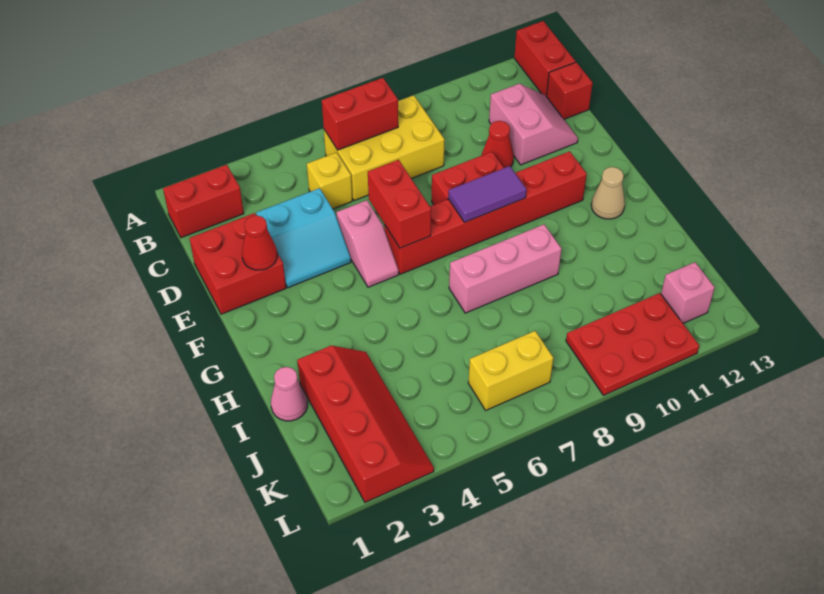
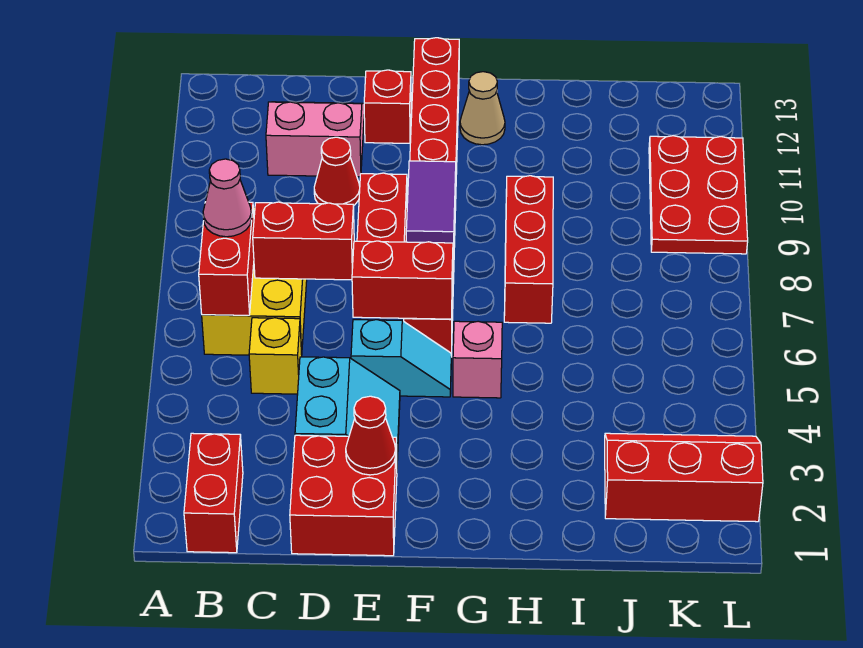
red 1x2 brick [514,21,576,97] -> red 1x2 brick moved to [253,202,354,280]
red 1x1 brick [547,62,593,119] -> red 1x1 brick moved to [364,70,411,143]
pink 1x2 slope [336,200,399,287] -> cyan 1x2 slope [351,320,451,397]
red 1x6 brick [384,151,587,274] -> red 1x8 brick [404,38,459,357]
pink 1x3 brick [449,224,562,313] -> red 1x3 brick [504,176,553,323]
pink 1x1 cone [271,367,307,421] -> pink 1x1 cone moved to [203,159,252,237]
red 2x4 slope [297,346,434,502] -> red 2x3 slope [605,433,763,522]
yellow 1x2 brick [468,331,553,410] -> none
pink 1x1 brick [661,262,715,323] -> pink 1x1 brick moved to [453,321,502,398]

